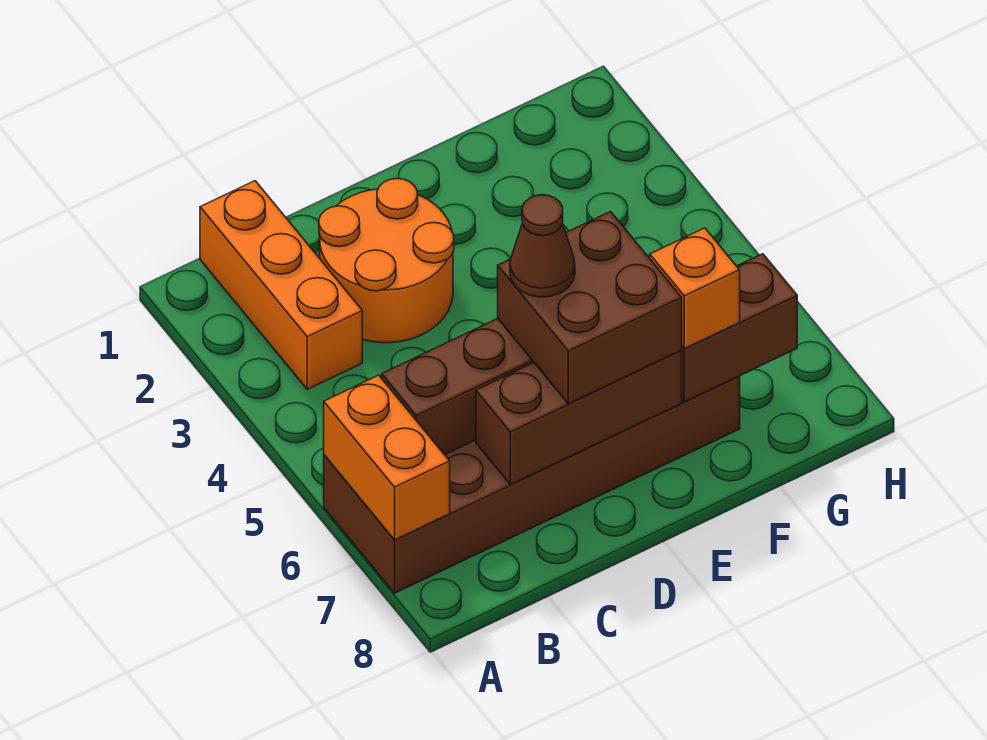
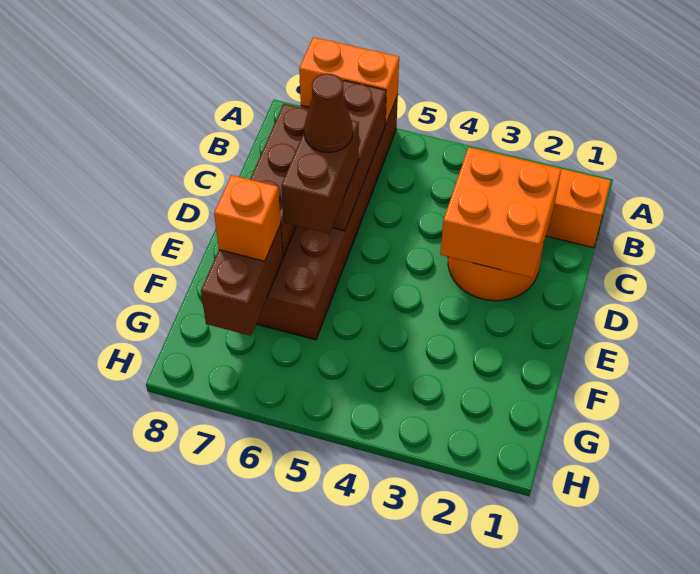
none -> orange 2x2 brick [440,147,561,278]
brown 2x2 brick [498,212,682,404] -> brown 1x2 brick [281,120,359,234]

